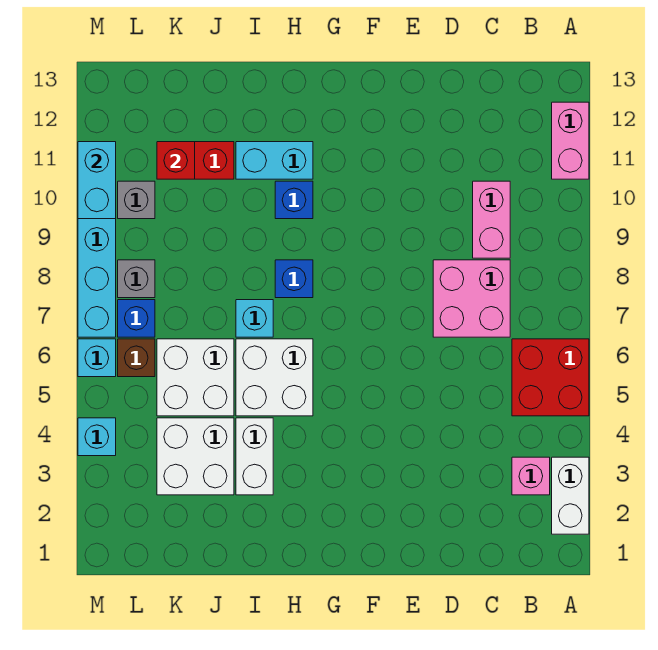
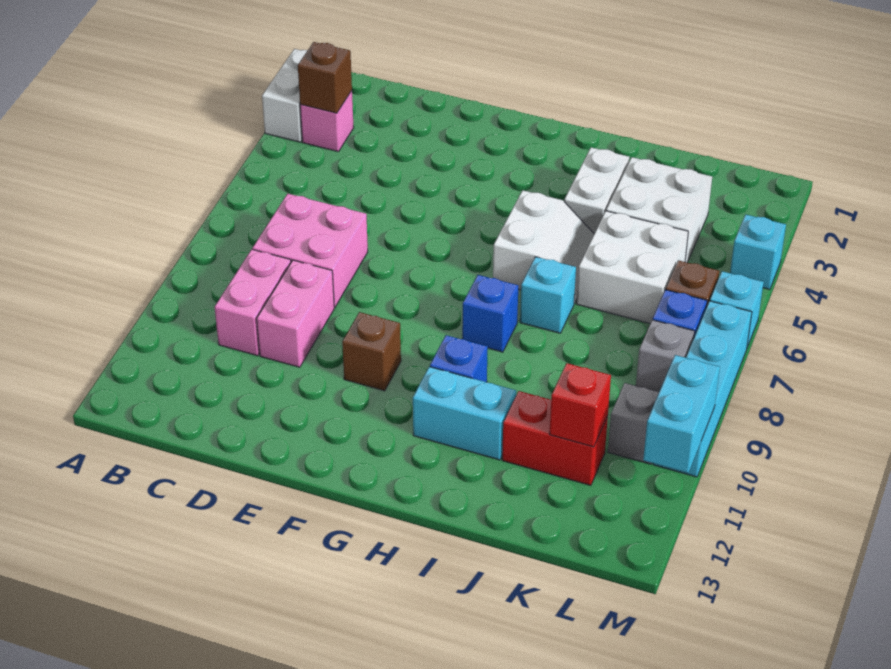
red 2x2 brick [512,339,589,416] -> none
pink 1x2 brick [552,102,589,179] -> pink 1x2 brick moved to [257,260,334,367]
none -> brown 1x1 brick [298,42,352,113]
none -> brown 1x1 brick [342,312,401,391]
white 2x2 brick [236,339,313,416] -> white 2x2 slope [493,190,594,304]

